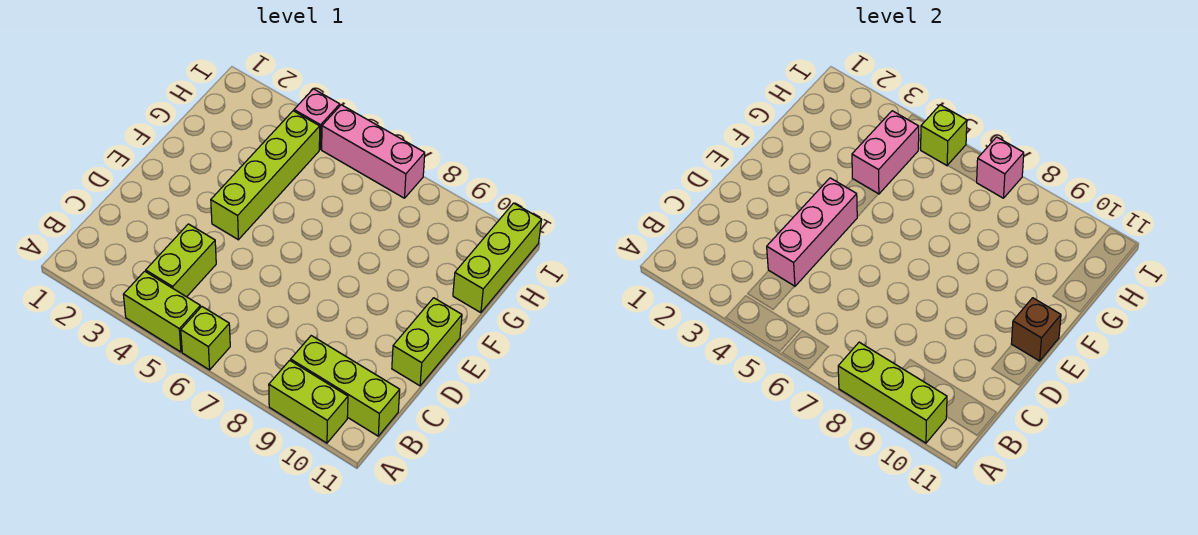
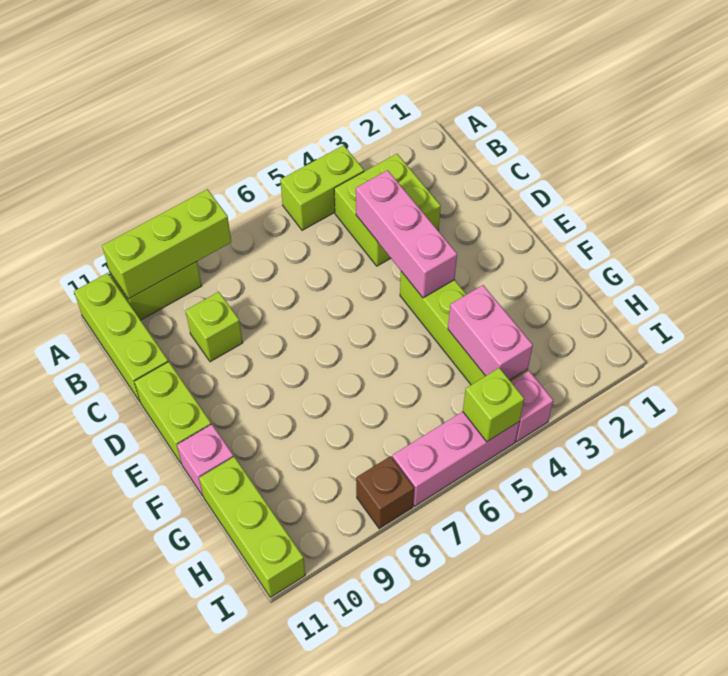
lime 1x1 brick [181,307,230,370] -> lime 1x1 brick moved to [186,292,243,362]
lime 1x2 brick [146,224,216,297] -> lime 2x2 brick [334,154,441,266]
lime 1x3 brick [291,336,400,436] -> lime 1x3 brick turned to [74,273,168,401]
brown 1x1 brick [1011,298,1061,361] -> brown 1x1 brick moved to [356,456,414,529]
pink 1x1 brick [977,137,1024,198] -> pink 1x1 brick moved to [177,424,234,496]

